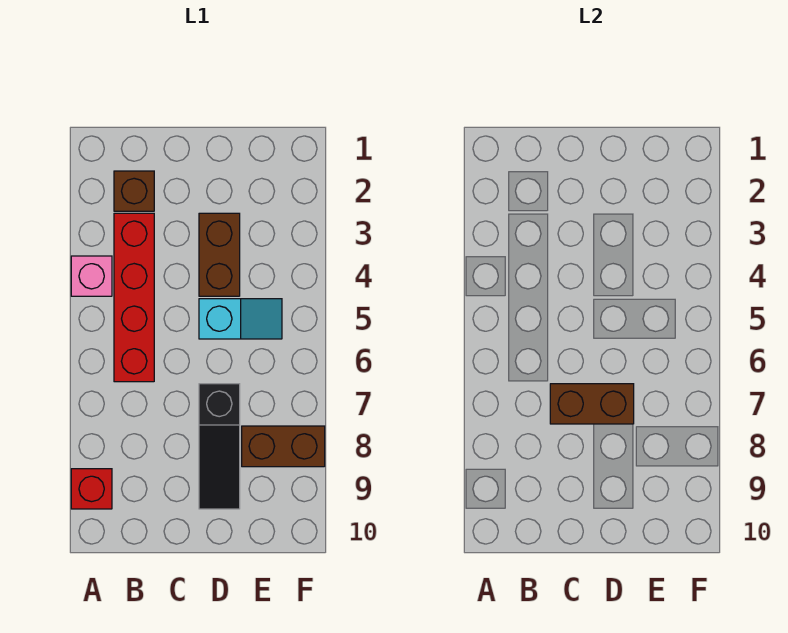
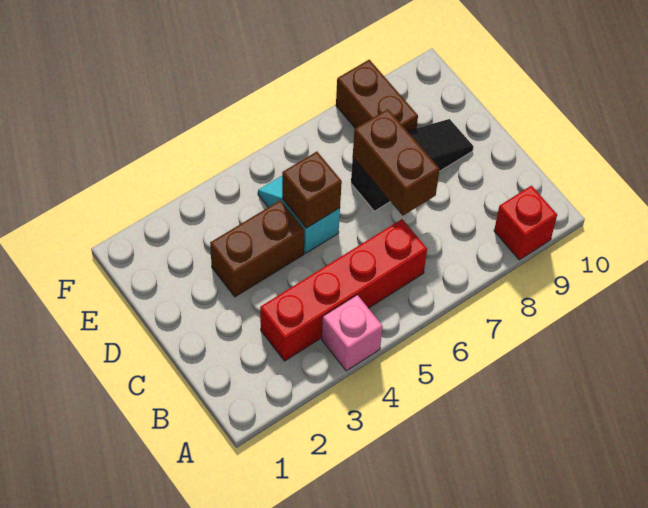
brown 1x1 brick [114,171,154,211] -> brown 1x1 brick moved to [282,152,342,228]

